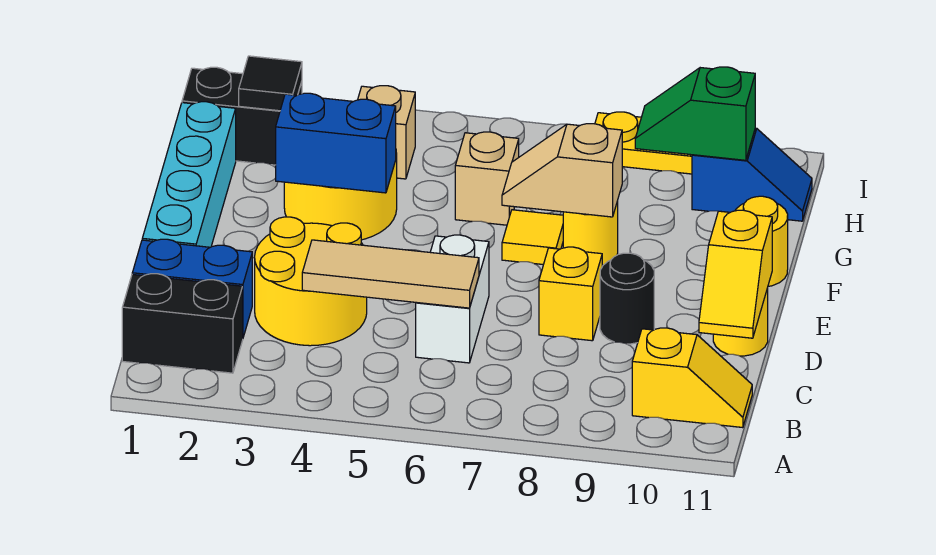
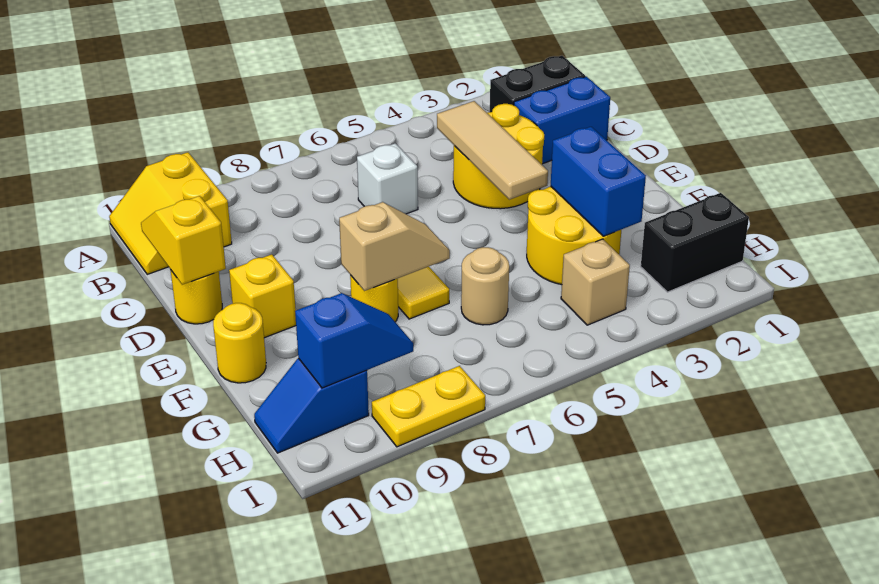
yellow 1x2 slope [632,328,752,428] -> yellow 2x2 slope [109,152,232,274]
tan 1x3 tile [302,240,479,308] -> tan 1x3 tile turned to [437,101,548,200]
white 1x2 brick [416,235,489,363] -> white 1x1 brick [357,143,418,214]
cyan 1x4 brick [142,102,236,247] -> none
yellow 1x1 brick [539,247,602,341] -> yellow 1x1 brick moved to [229,254,296,338]
black 1x1 round brick [600,253,654,344] -> none
blue 1x2 brick [276,93,396,193] -> blue 1x2 brick turned to [551,127,646,236]
tan 1x1 brick [455,132,519,225] -> tan 1x1 round brick [461,247,509,325]
black 1x1 tile [239,56,302,111] -> none
green 1x2 slope [635,67,755,160] -> blue 1x2 slope [295,293,413,388]

